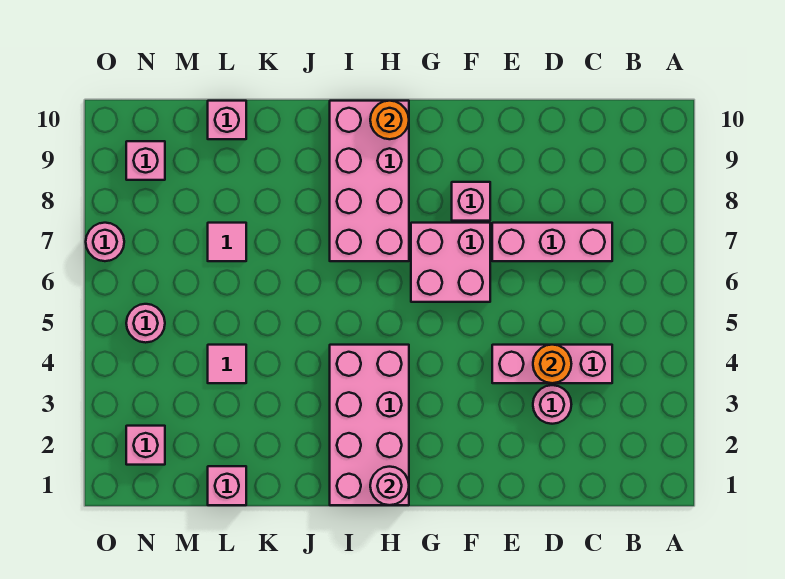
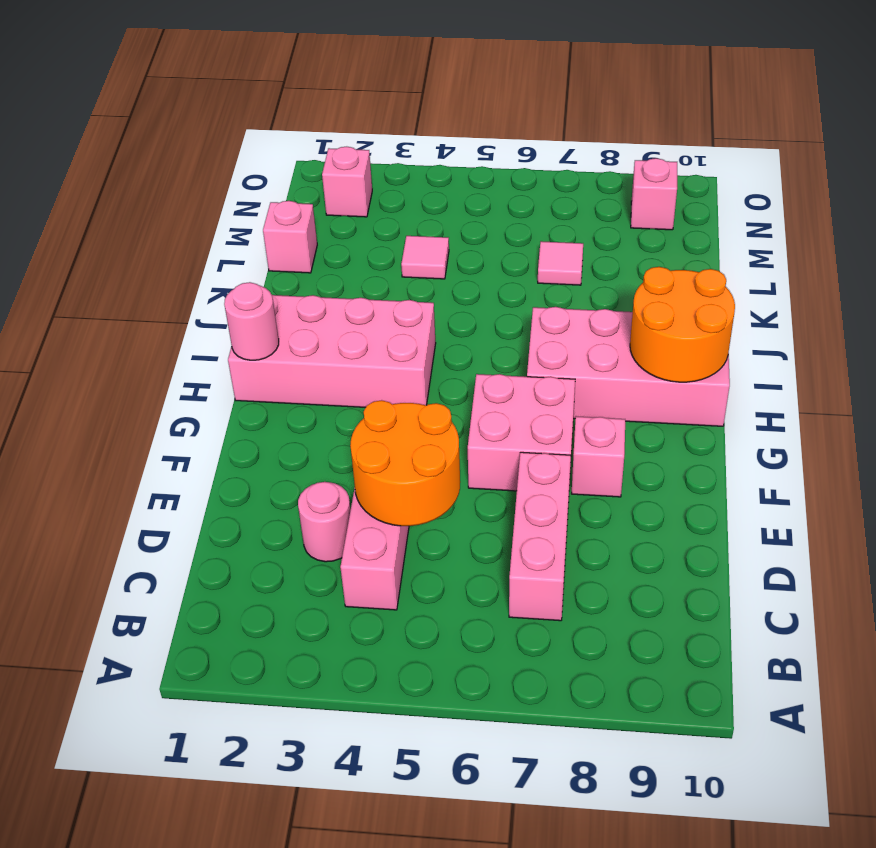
orange 1x1 round brick [533,345,571,383] -> orange 2x2 round brick [350,400,460,526]
orange 1x1 round brick [370,101,409,139] -> orange 2x2 round brick [630,267,735,382]
pink 1x1 brick [208,101,246,139] -> none
pink 1x1 round brick [126,304,165,343] -> none
pink 1x1 round brick [86,223,124,261] -> none

